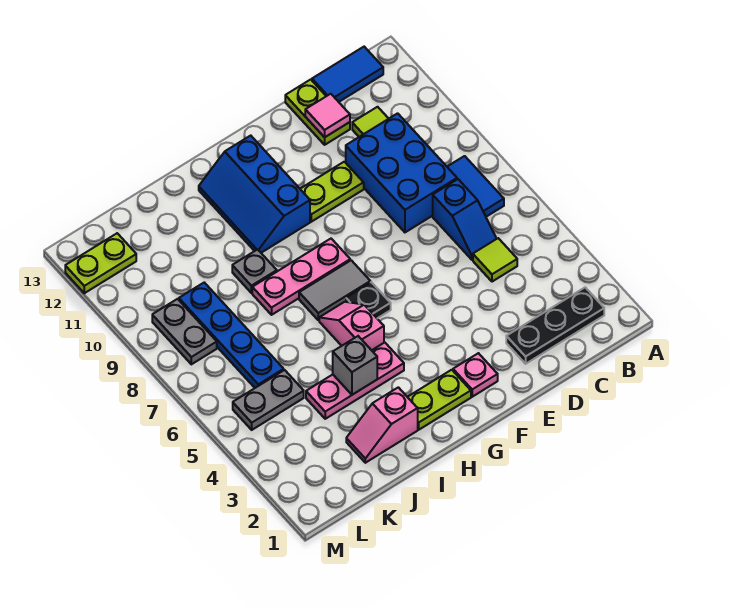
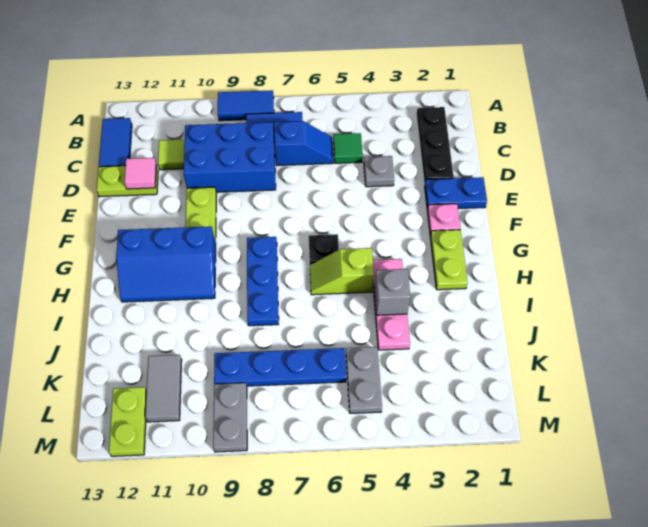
none -> blue 1x2 tile [218,90,274,121]
lime 1x1 tile [473,238,517,282] -> green 1x1 tile [333,133,363,163]
none -> blue 1x2 plate [425,177,487,209]
grey 1x2 tile [299,260,370,320] -> grey 1x2 tile moved to [145,355,182,422]
pink 1x3 plate [252,239,350,315] -> blue 1x3 plate [247,237,279,326]
pink 1x2 slope [319,302,384,350] -> lime 1x2 slope [310,248,374,295]
pink 1x2 slope [346,387,418,463] -> none
grey 1x1 plate [232,249,277,293] -> grey 1x1 plate moved to [364,156,394,187]
grey 1x2 plate [152,299,217,364] -> grey 1x2 plate turned to [213,383,247,452]

